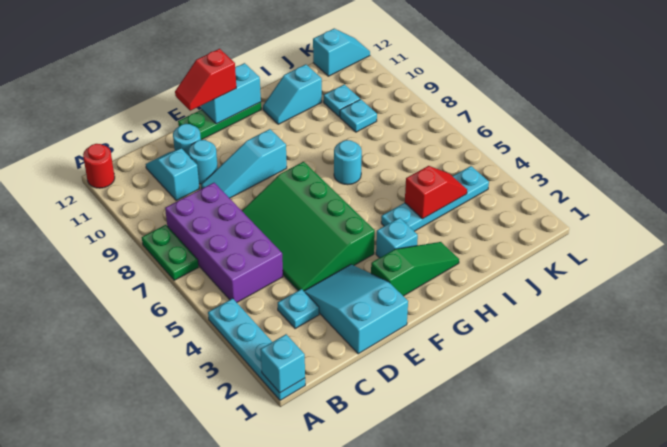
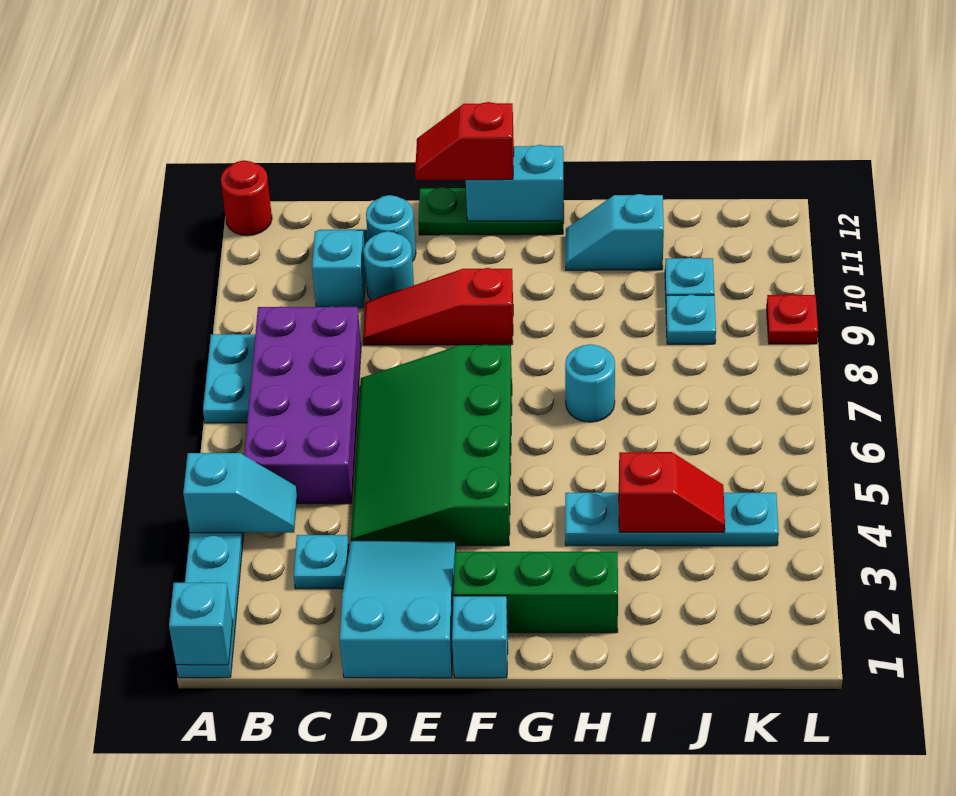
green 1x2 plate [142,225,198,280] -> cyan 1x2 plate [203,334,255,423]
cyan 1x3 slope [201,129,287,198] -> red 1x3 slope [363,268,513,345]
green 1x3 slope [371,242,459,296] -> green 1x3 brick [454,552,618,633]
cyan 1x1 brick [376,218,418,258] -> cyan 1x1 brick moved to [452,596,508,678]
cyan 1x2 slope [313,29,370,76] -> cyan 1x2 slope moved to [183,453,297,533]
none -> red 1x1 plate [767,294,818,344]

